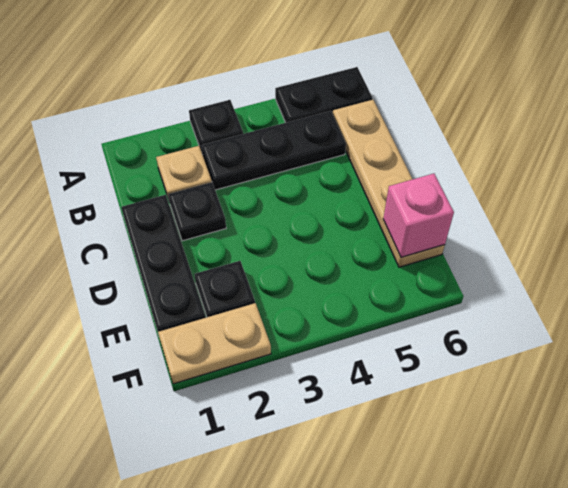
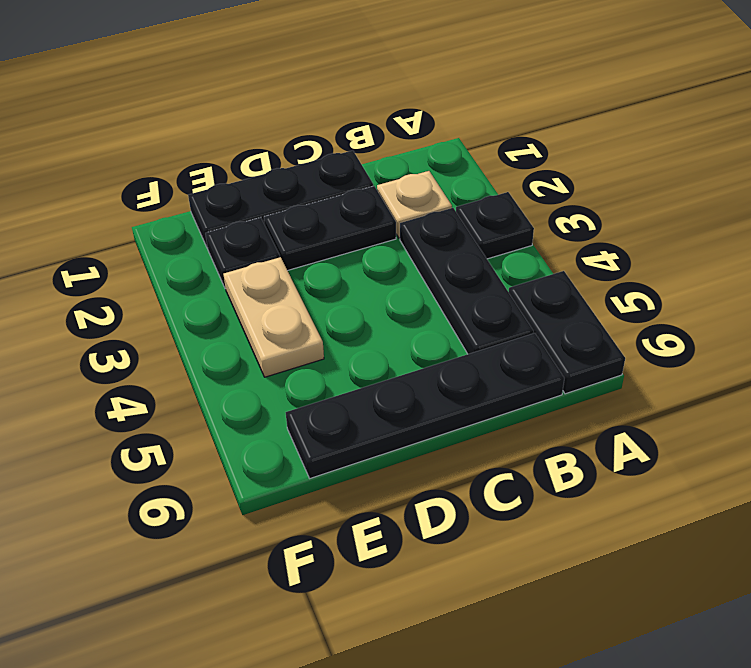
tan 1x4 plate [333,100,445,267] -> black 1x4 plate [286,333,564,478]
black 1x1 plate [168,182,226,241] -> black 1x2 plate [264,186,396,270]
pink 1x1 brick [383,174,454,257] -> none
tan 1x2 plate [158,303,271,384] -> tan 1x2 plate moved to [224,257,324,377]

